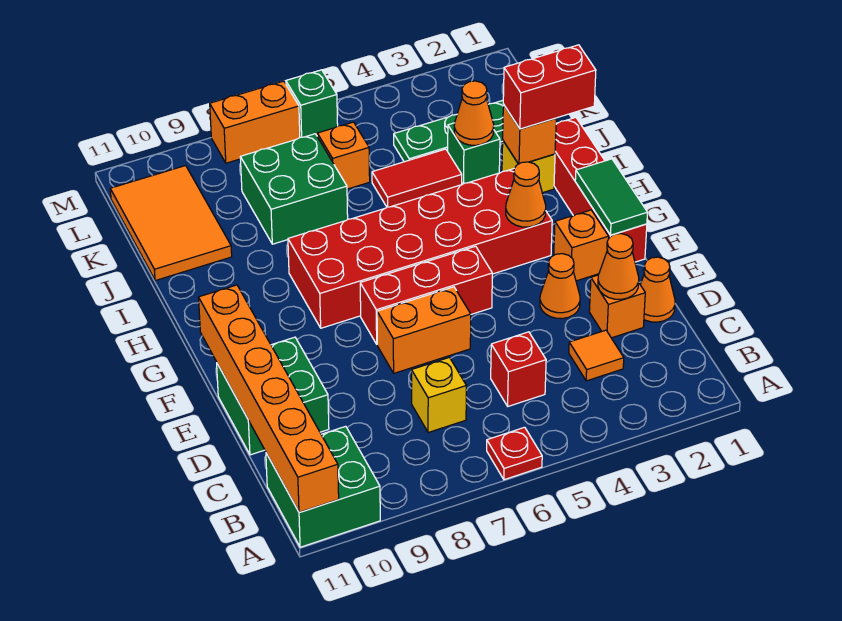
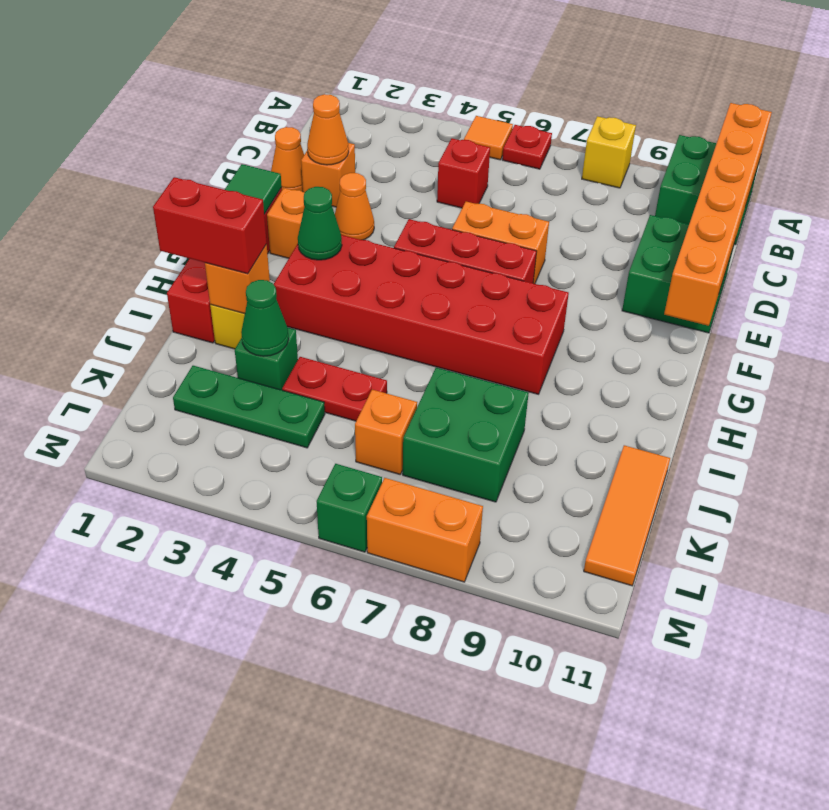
orange 1x1 tile [569,330,624,381] -> orange 1x1 tile moved to [464,116,513,160]
yellow 1x1 brick [411,357,466,433] -> yellow 1x1 brick moved to [582,116,636,188]
orange 1x1 cone [506,162,546,227] -> green 1x1 cone [298,187,342,260]
orange 1x1 cone [454,81,494,145] -> green 1x1 cone [241,280,289,356]
red 1x2 tile [372,149,462,207] -> red 1x2 plate [282,357,387,421]
orange 2x3 tile [110,166,232,281] -> orange 1x3 tile [584,445,670,586]

